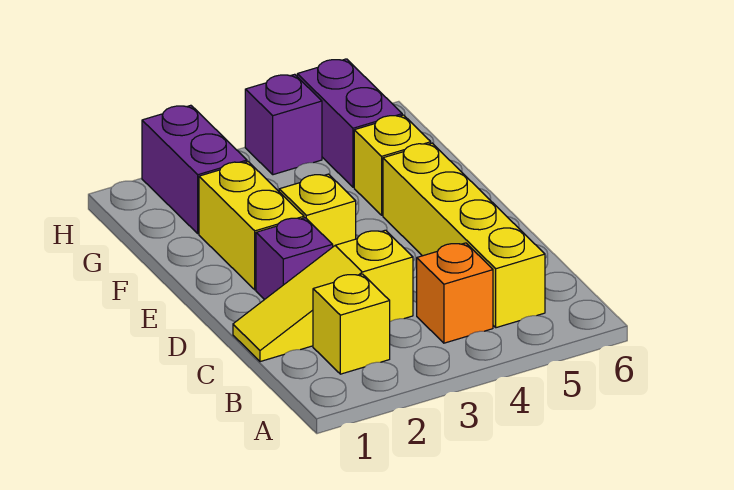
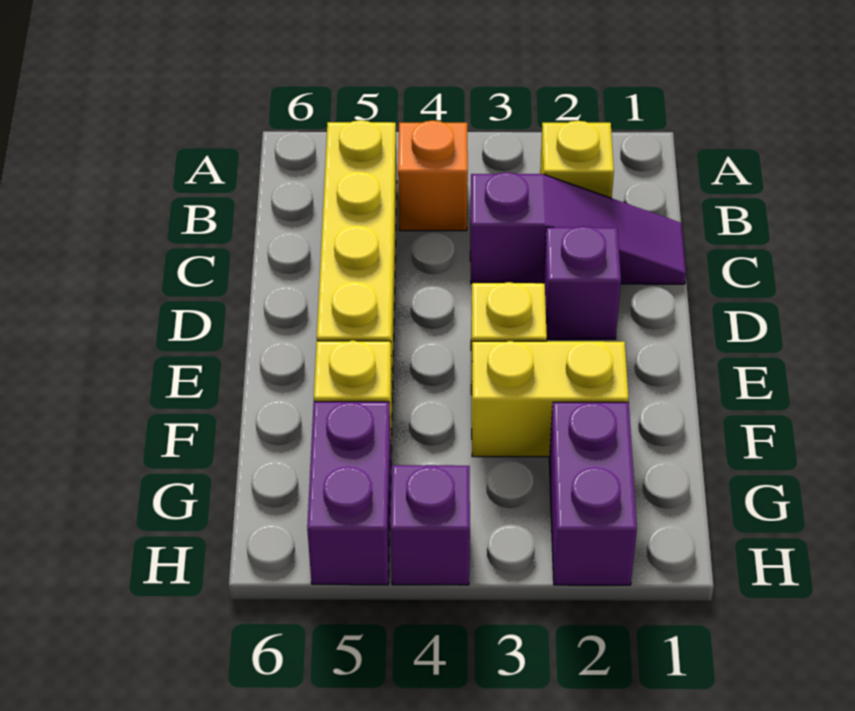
yellow 1x3 slope [233,230,413,362] -> purple 1x3 slope [470,172,686,284]
yellow 1x2 brick [199,162,304,290] -> yellow 1x2 brick turned to [472,341,629,457]

